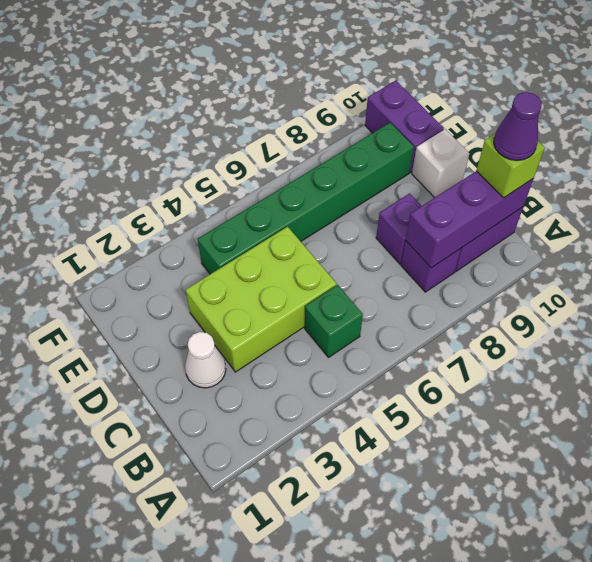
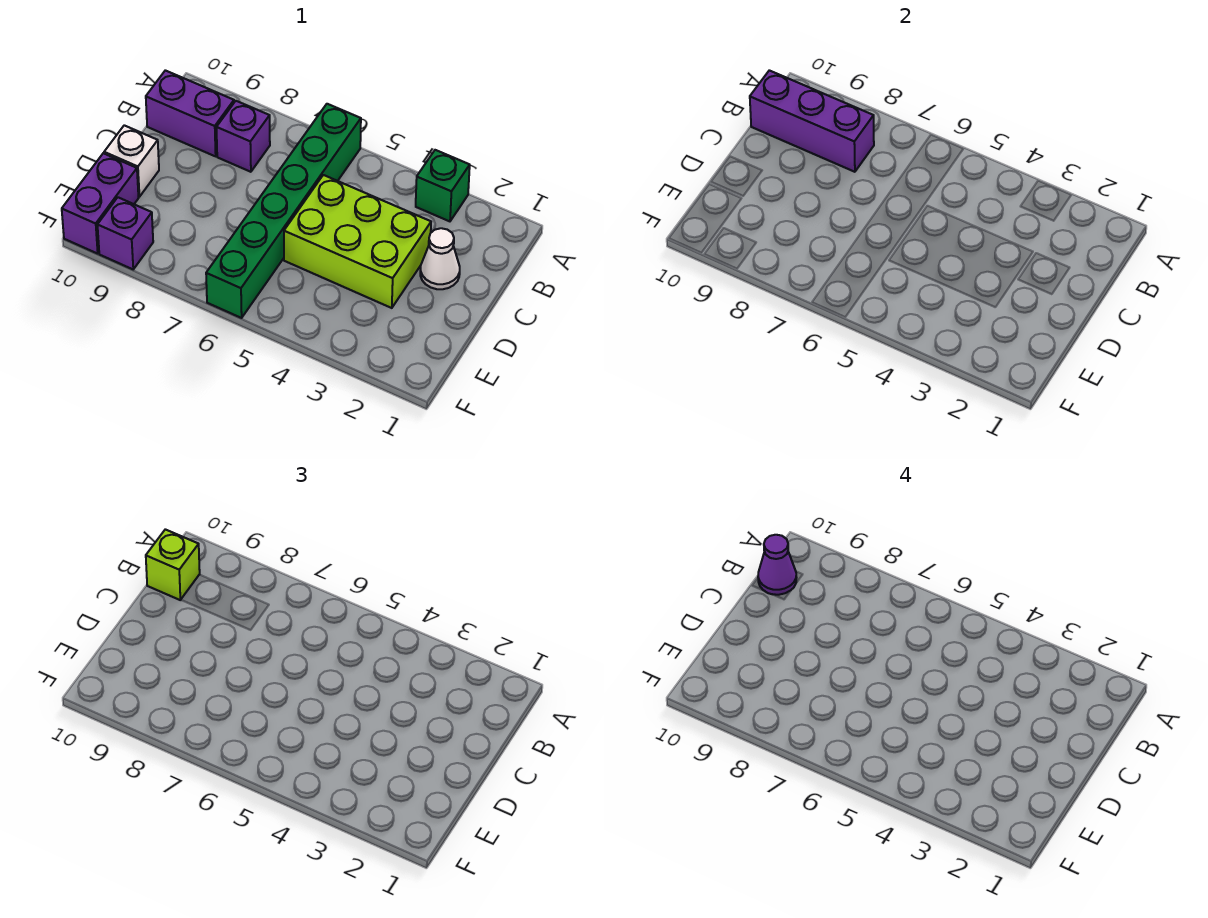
green 1x1 brick [305,285,363,357] -> green 1x1 brick moved to [416,150,470,221]
purple 1x1 brick [376,194,421,264] -> purple 1x1 brick moved to [98,197,153,269]
green 1x6 brick [198,123,414,274] -> green 1x6 brick turned to [206,104,361,318]

